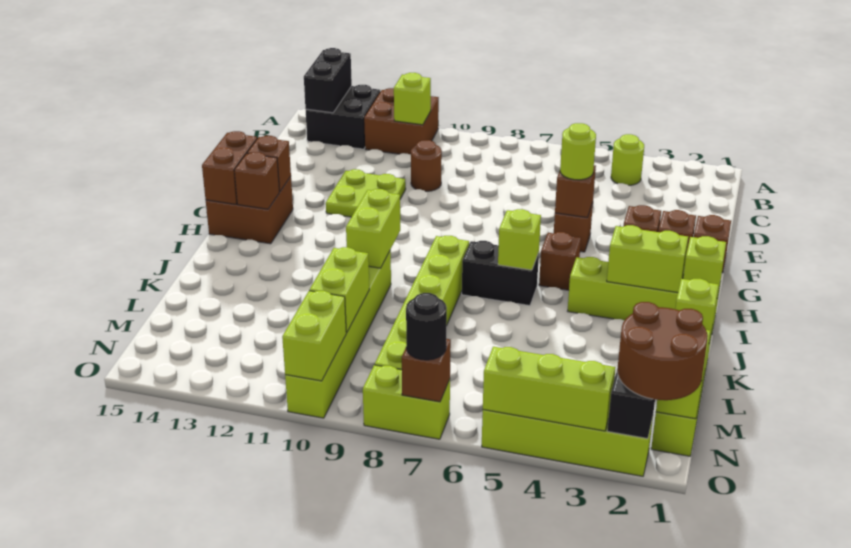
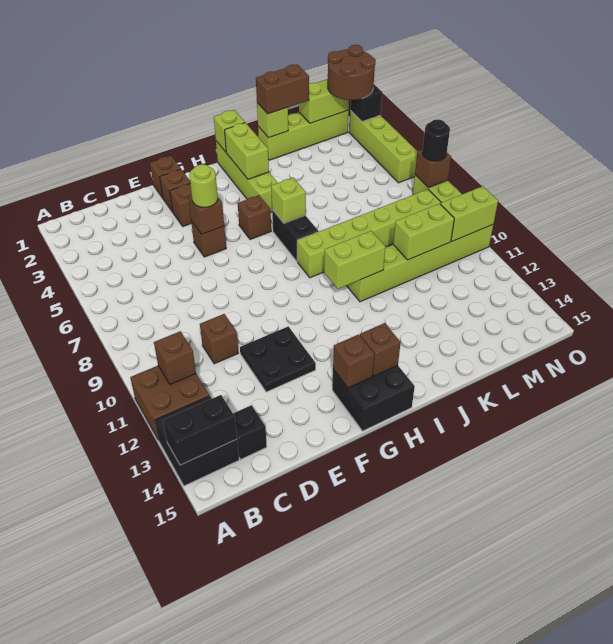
lime 1x1 round brick [611,134,644,185] -> none
lime 1x1 brick [394,73,431,125] -> brown 1x1 brick [154,331,196,385]
none -> black 1x1 brick [233,405,267,459]
brown 1x1 round brick [411,140,442,191] -> brown 1x1 brick [200,314,238,364]
lime 2x2 plate [326,169,406,217] -> black 2x2 plate [240,326,316,392]
brown 2x2 brick [206,177,293,244] -> black 2x2 brick [332,365,415,431]
brown 1x2 brick [202,131,257,204] -> brown 1x2 brick moved to [256,64,309,114]
lime 1x3 brick [483,347,616,431] -> none

